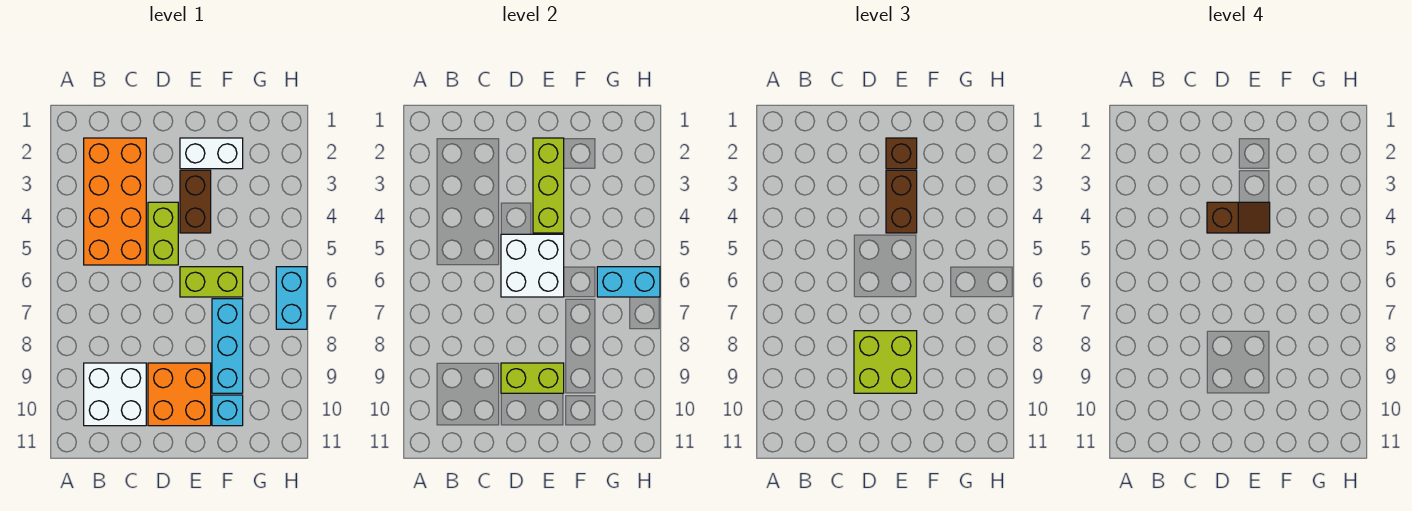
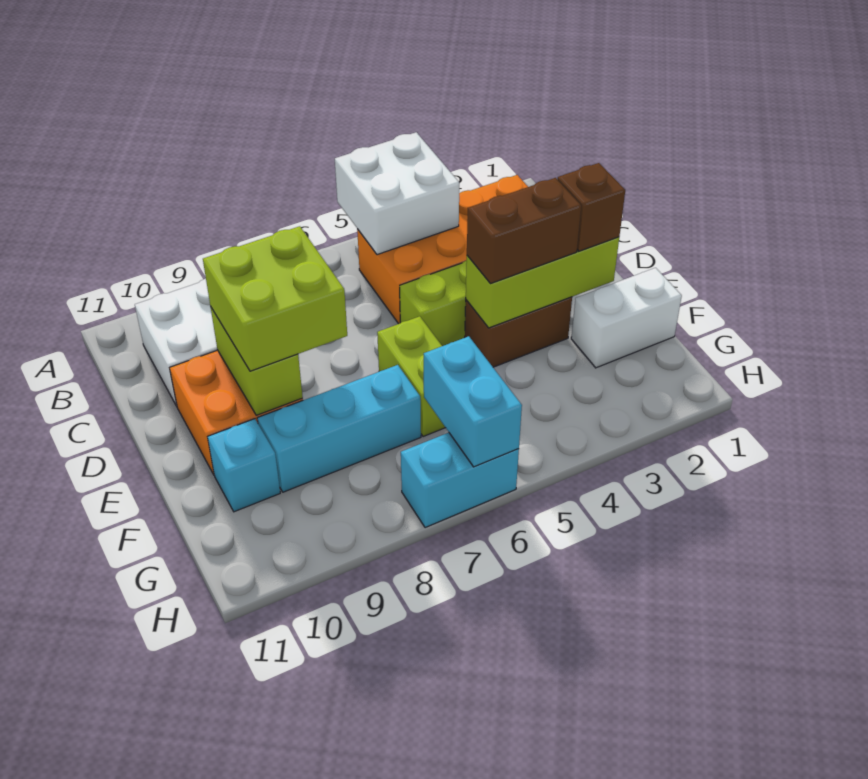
brown 1x2 slope [1207,202,1270,233] -> none
white 2x2 brick [501,234,564,297] -> white 2x2 brick moved to [335,132,459,255]
white 1x2 brick [180,138,243,169] -> white 1x2 brick turned to [571,268,682,368]

